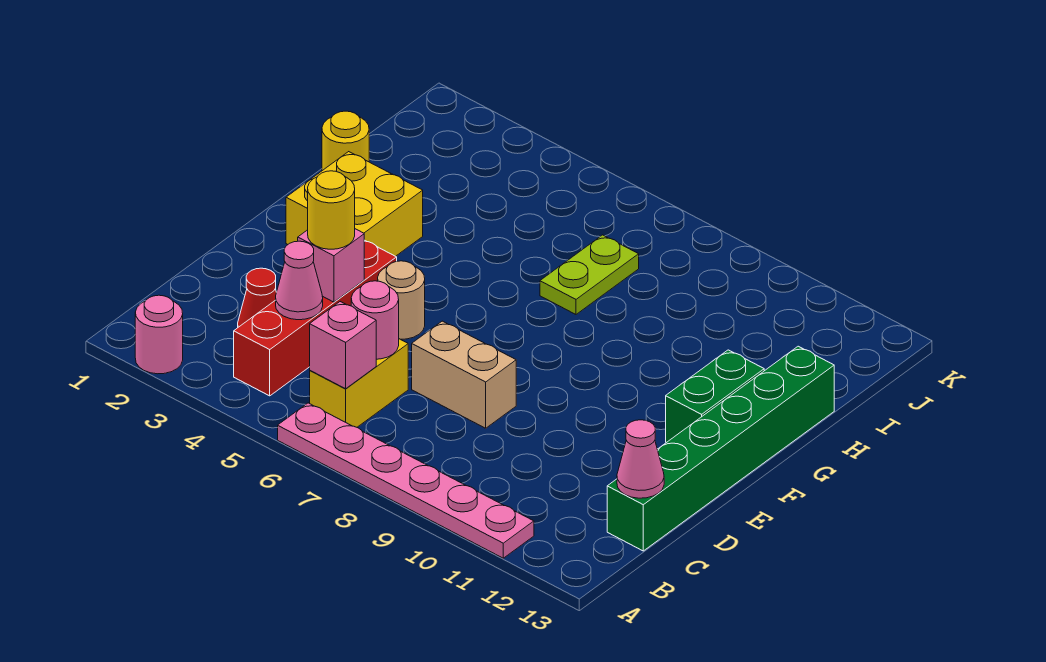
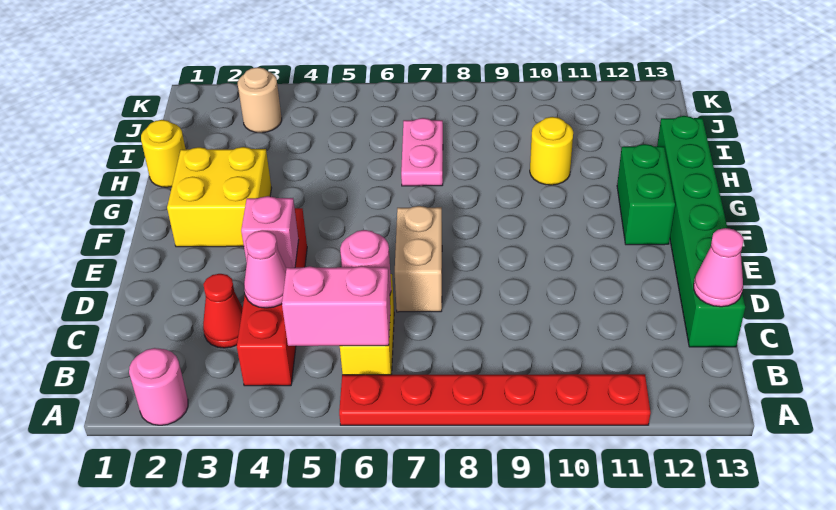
pink 1x6 plate [278,403,534,558] -> red 1x6 plate [339,374,650,425]
pink 1x1 brick [310,302,376,389] -> pink 1x2 brick [282,266,390,346]
yellow 1x1 round brick [308,171,355,249] -> yellow 1x1 round brick moved to [530,117,573,185]
tan 1x2 brick [412,321,516,428] -> tan 1x2 brick turned to [395,206,442,312]
tan 1x1 round brick [378,261,425,339] -> tan 1x1 round brick moved to [238,67,282,133]
lime 1x2 plate [540,235,639,314] -> pink 1x2 plate [401,118,443,186]

